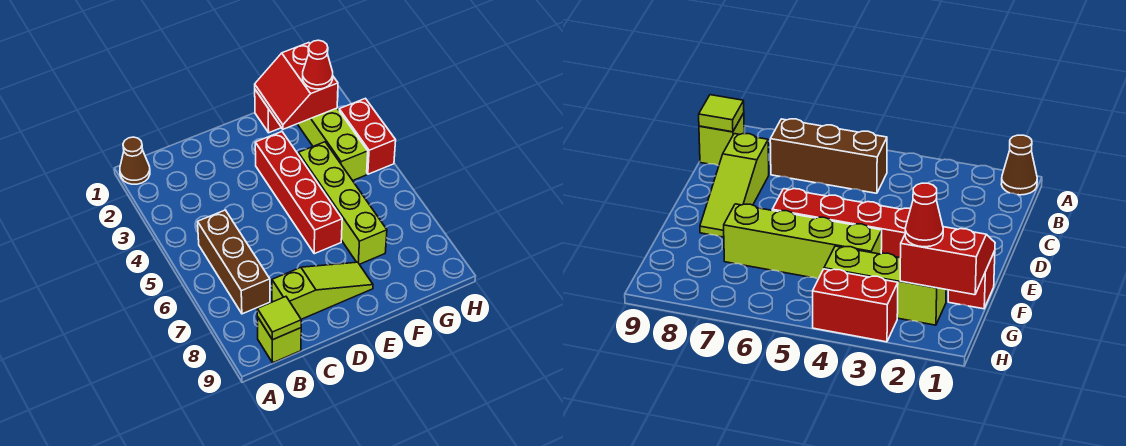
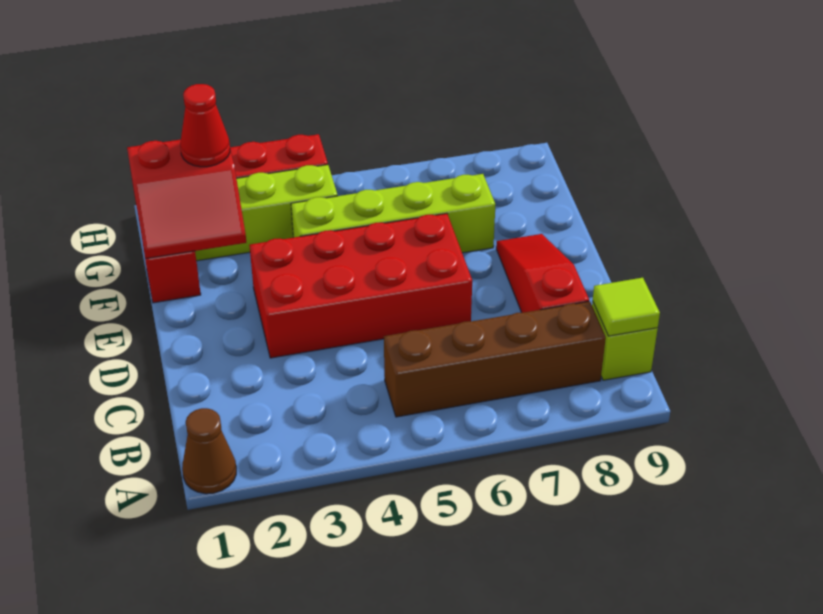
brown 1x3 brick [198,210,270,314] -> brown 1x4 brick [384,301,606,417]
lime 1x3 slope [272,262,373,319] -> red 1x3 slope [496,234,589,313]
red 1x4 brick [255,132,342,254] -> red 2x4 brick [249,213,472,358]

